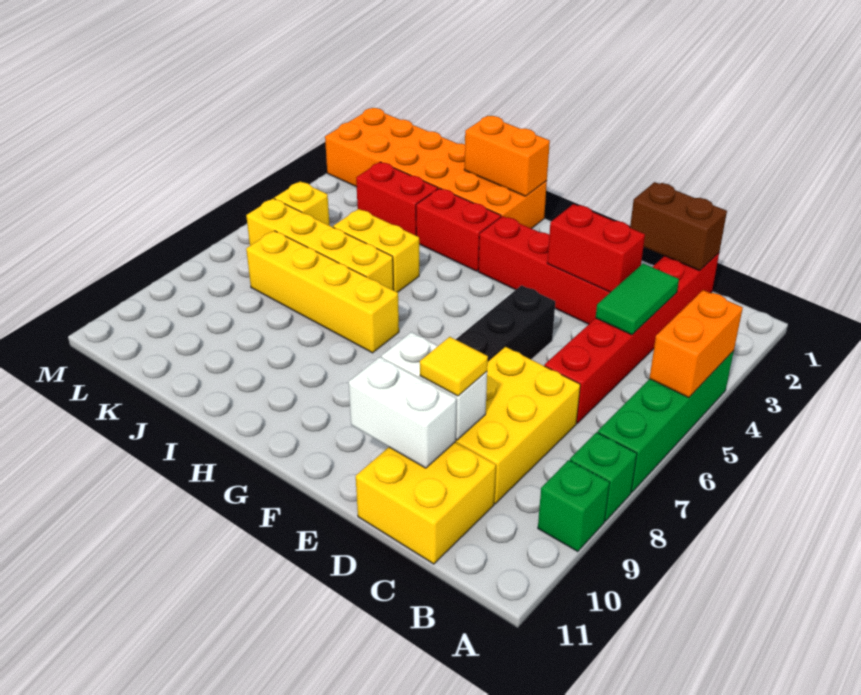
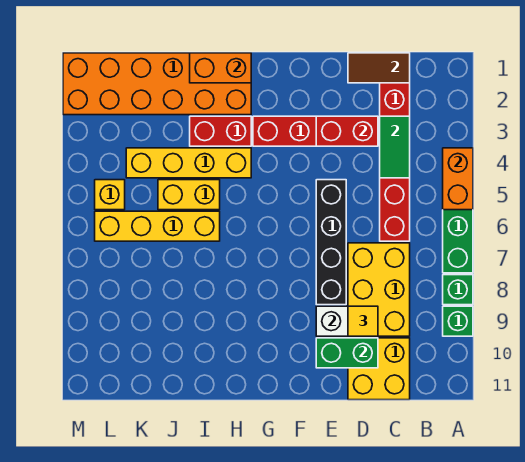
brown 1x2 brick [630,182,727,271] -> brown 1x2 tile [348,53,410,83]
white 1x2 brick [349,357,456,468] -> green 1x2 brick [316,338,378,368]
yellow 1x4 brick [246,231,399,353] -> yellow 1x4 brick moved to [126,148,251,178]
red 1x2 brick [356,162,438,235] -> none

